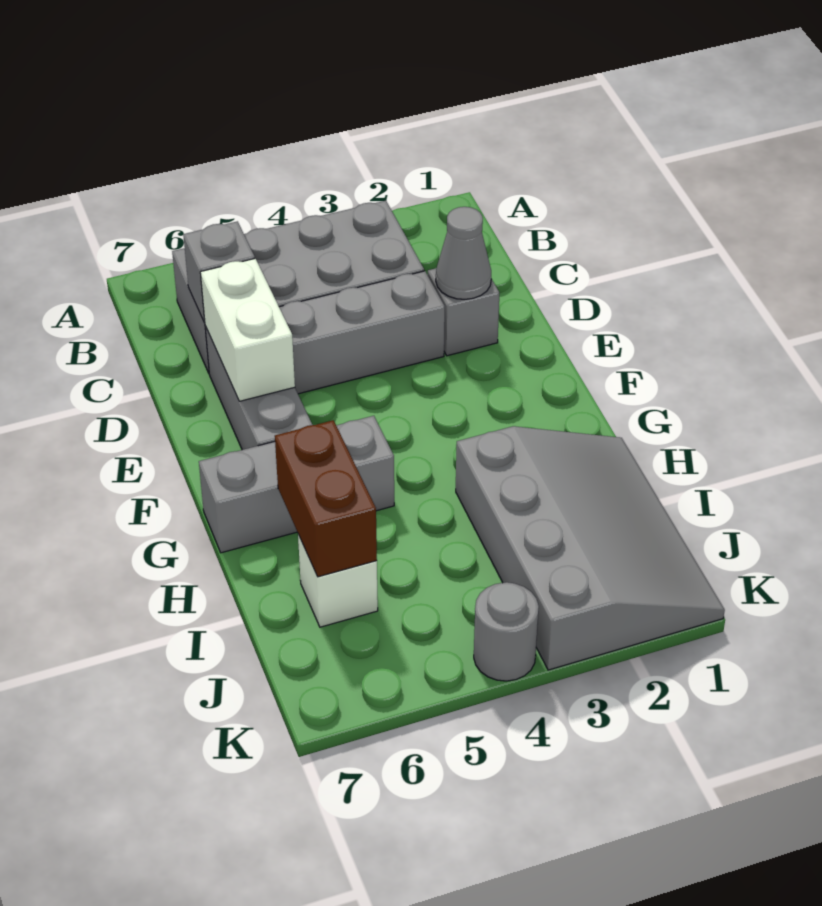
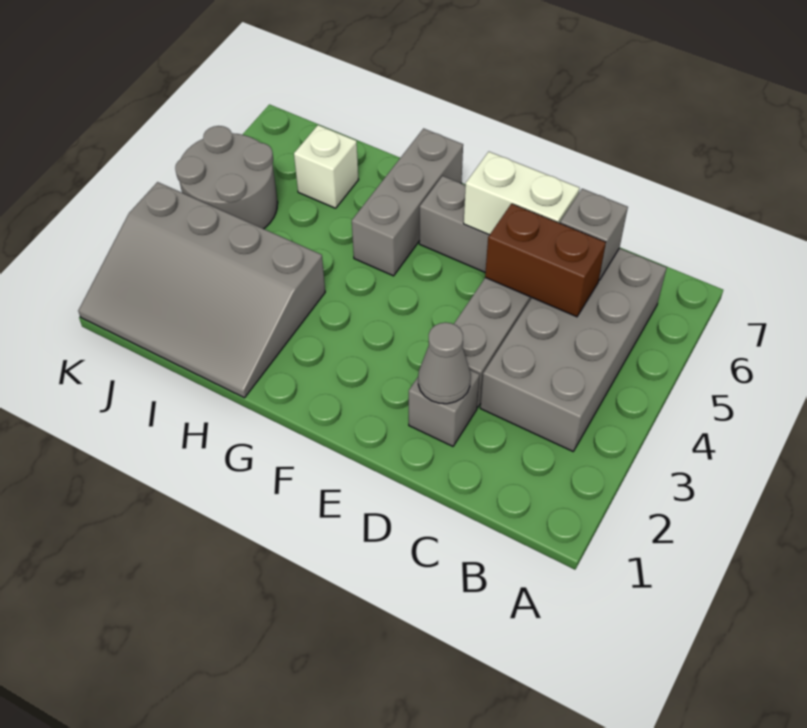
brown 1x2 brick [275,420,377,577] -> brown 1x2 brick moved to [485,204,606,317]
grey 1x1 round brick [474,582,539,681] -> grey 2x2 round brick [175,126,278,229]

